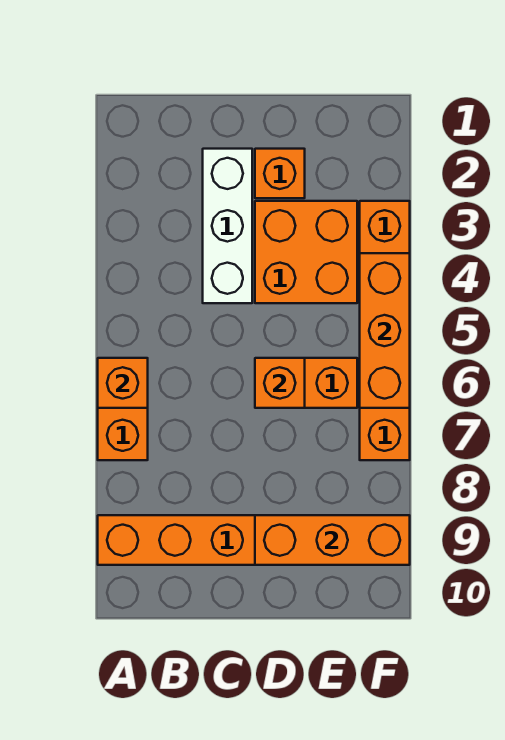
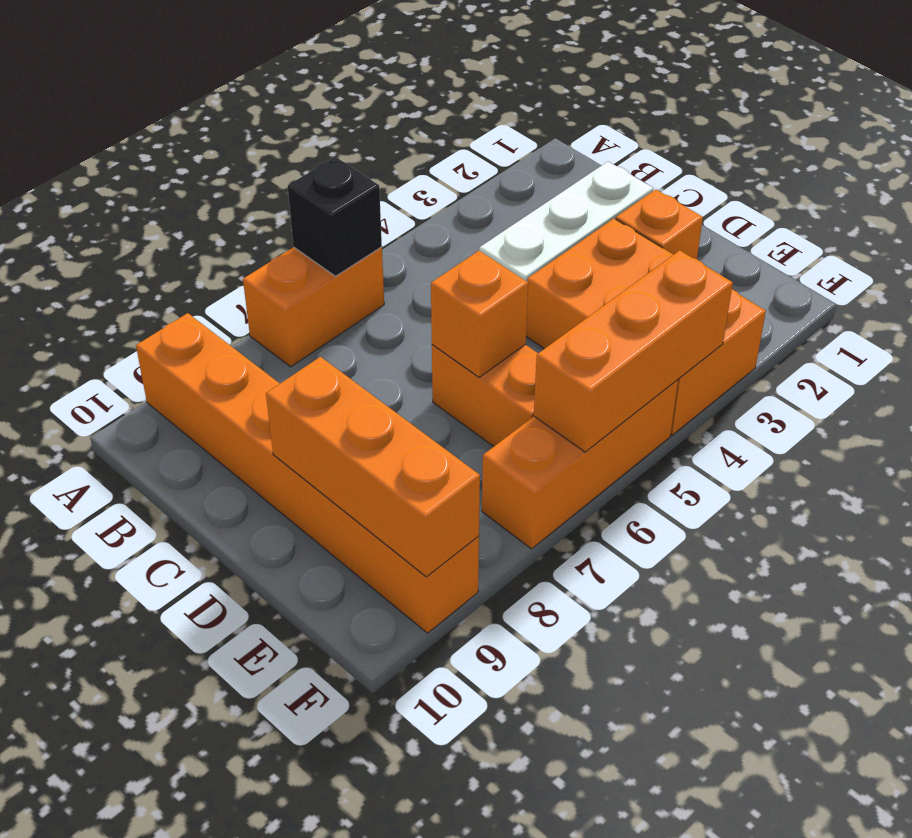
orange 1x1 brick [98,358,148,408] -> black 1x1 brick [288,157,382,276]

